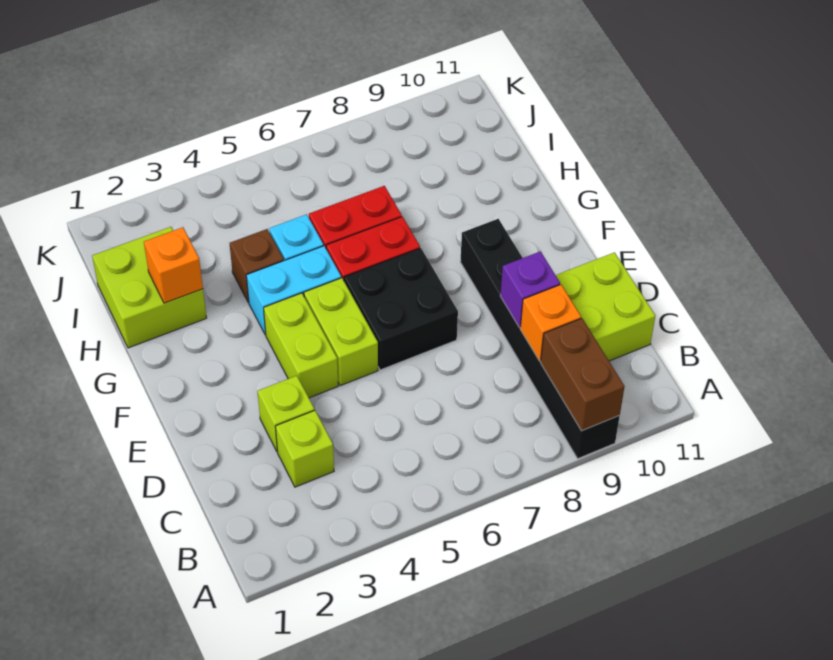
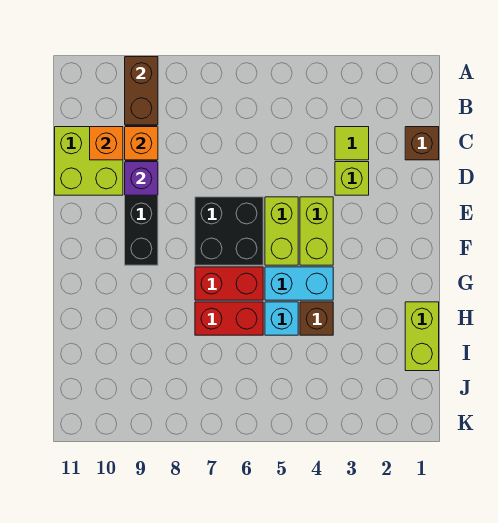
none -> brown 1x1 brick [405,127,439,160]
lime 1x1 brick [275,410,334,487] -> lime 1x1 tile [335,127,369,160]
lime 2x2 brick [92,227,207,348] -> lime 1x2 brick [405,302,439,371]
orange 1x1 brick [144,227,203,303] -> orange 1x1 brick moved to [90,127,123,160]

